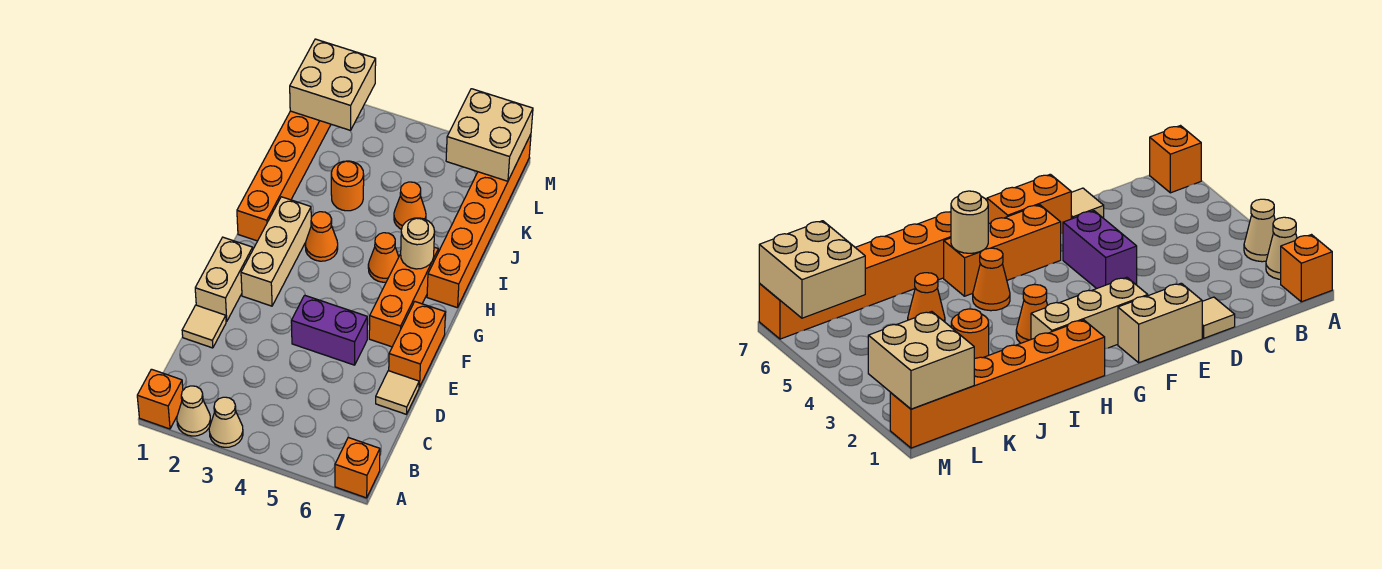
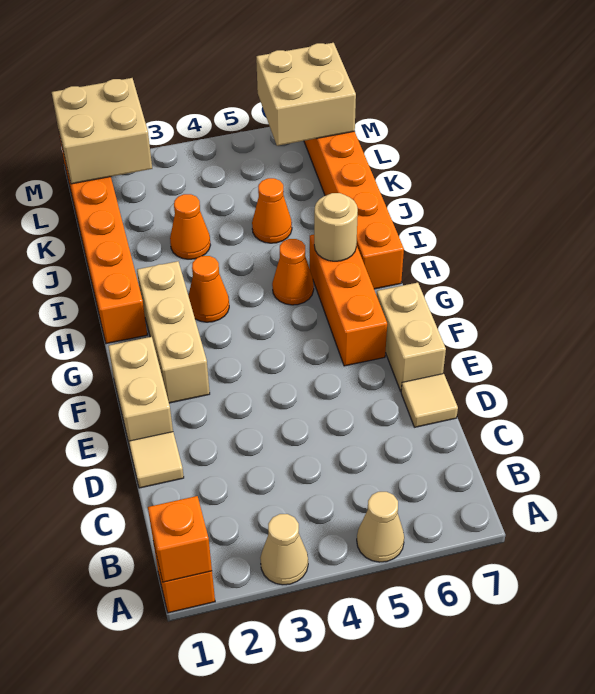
tan 1x1 cone [177,386,211,436] -> tan 1x1 cone moved to [357,492,404,562]
orange 1x1 brick [335,437,380,498] -> orange 1x1 brick moved to [148,496,212,582]
purple 1x2 brick [291,295,367,365] -> none
orange 1x2 brick [389,302,446,387] -> tan 1x2 brick [377,283,446,391]
orange 1x1 round brick [331,161,364,211] -> orange 1x1 cone [170,194,210,259]

